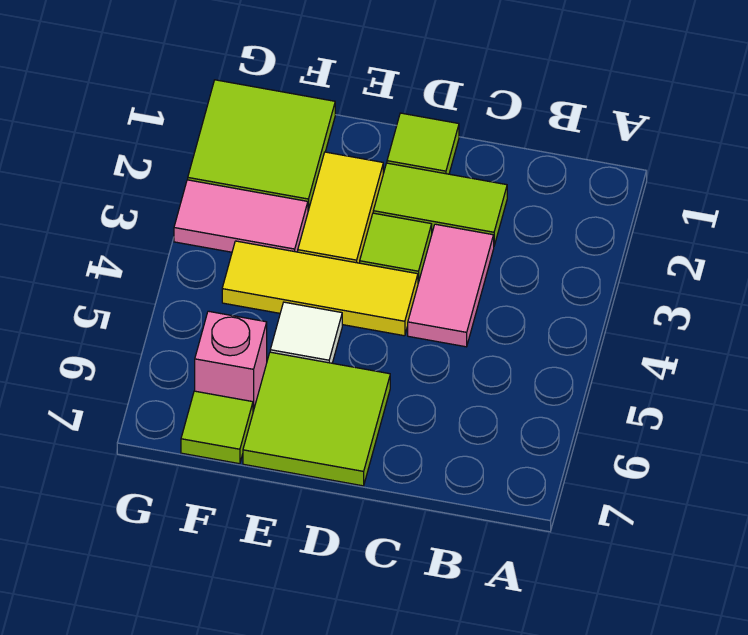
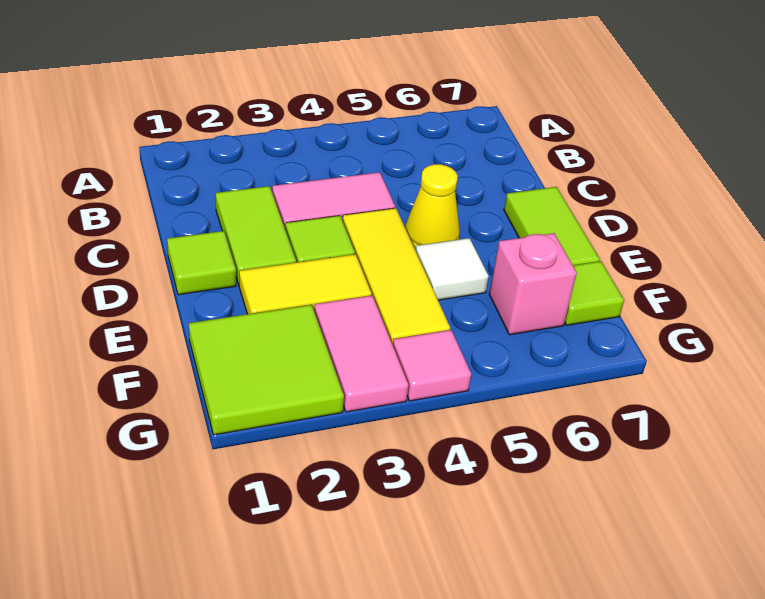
none -> yellow 1x1 cone [405,164,460,250]
lime 2x2 tile [243,352,390,486] -> lime 1x2 tile [504,187,600,265]
none -> pink 1x1 tile [393,330,471,401]

